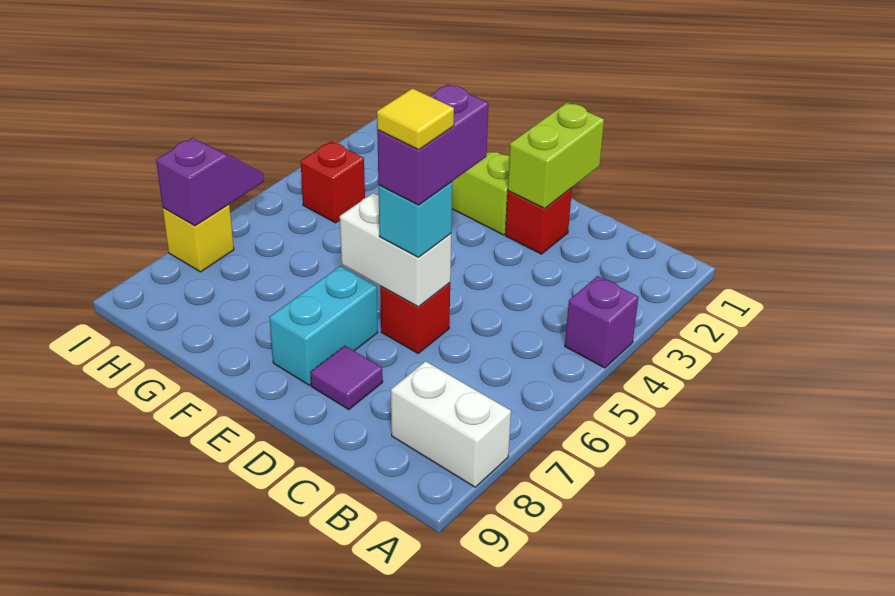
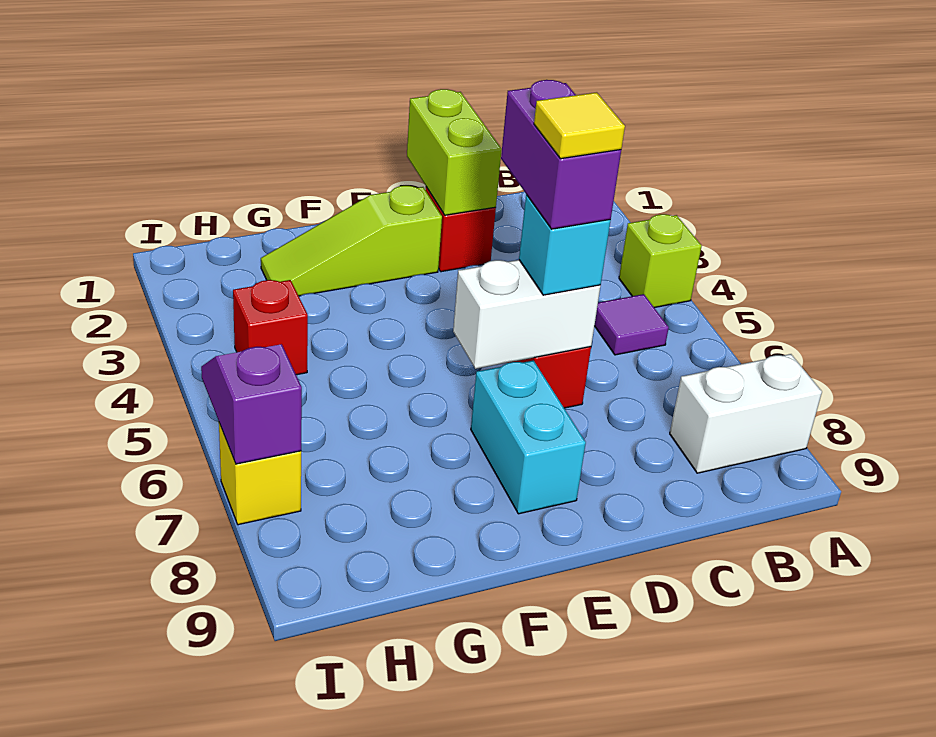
purple 1x1 brick [565,276,639,368] -> lime 1x1 brick [619,214,702,308]
purple 1x1 tile [310,346,383,410] -> purple 1x1 tile moved to [594,294,669,355]

